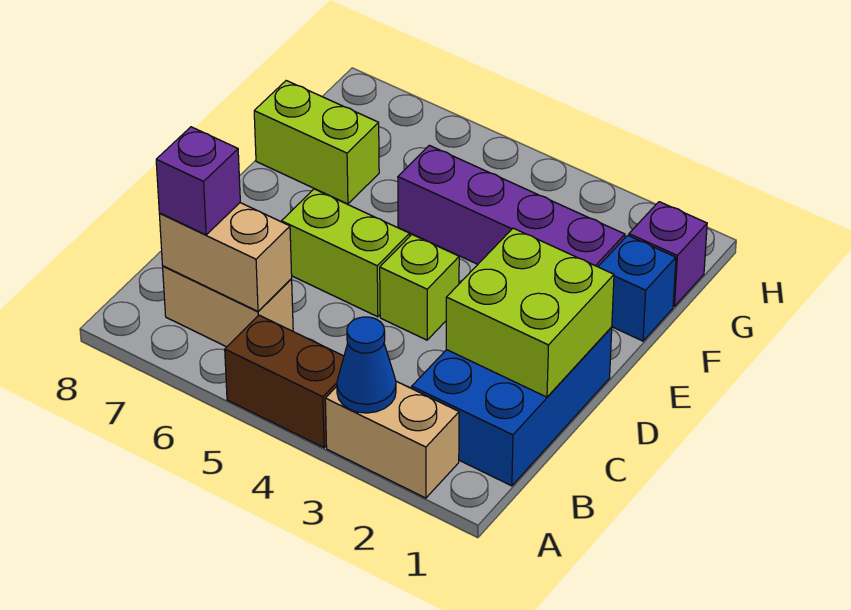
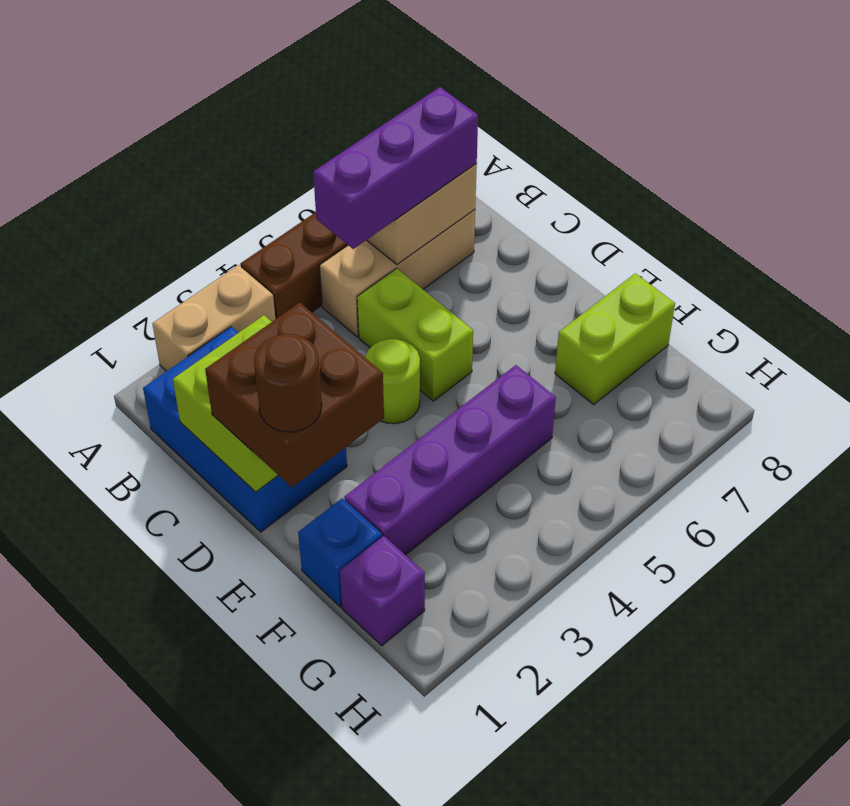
blue 1x1 cone [337,317,396,413] -> none
tan 1x2 brick [163,266,293,347] -> tan 1x3 brick [319,210,475,337]
purple 1x1 brick [156,127,240,235] -> purple 1x3 brick [313,87,478,249]
none -> brown 2x2 brick [205,303,384,487]
lime 1x1 brick [380,235,459,340] -> lime 1x1 round brick [365,339,420,424]
lime 1x2 brick [281,189,410,317] -> lime 1x2 brick turned to [357,268,473,401]
none -> brown 1x1 round brick [254,334,322,432]

